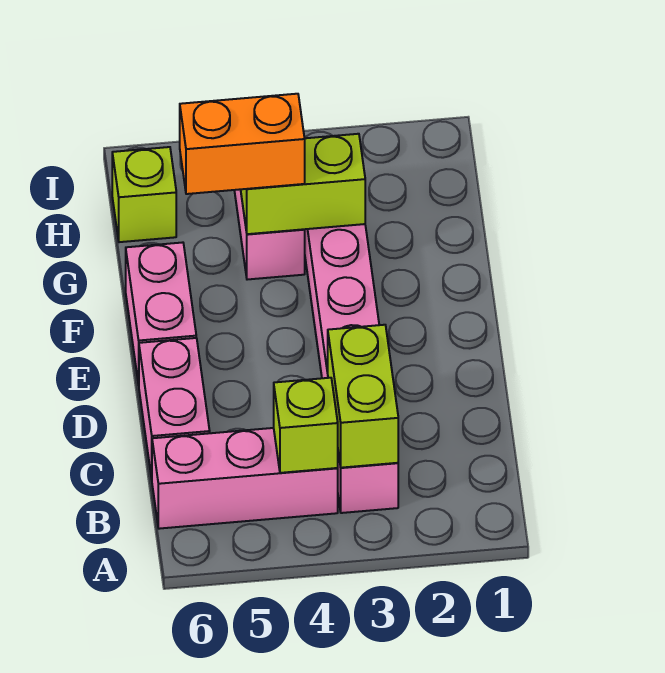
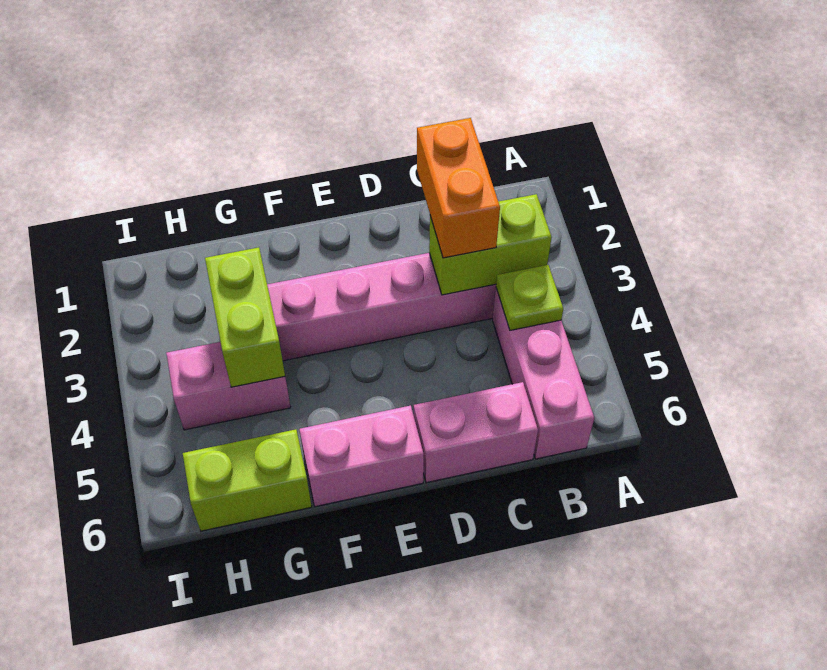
lime 1x1 brick [274,378,338,473] -> lime 1x1 plate [496,265,563,330]
orange 1x2 brick [180,94,305,194] -> orange 1x2 brick moved to [417,118,500,258]
lime 1x1 brick [112,147,176,242] -> lime 1x2 brick [183,429,312,531]

